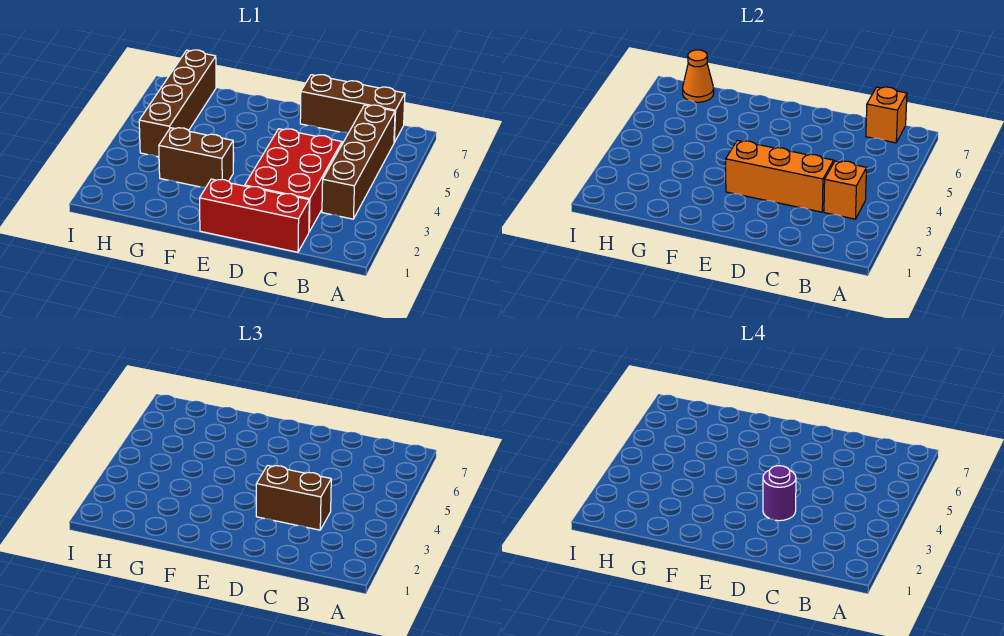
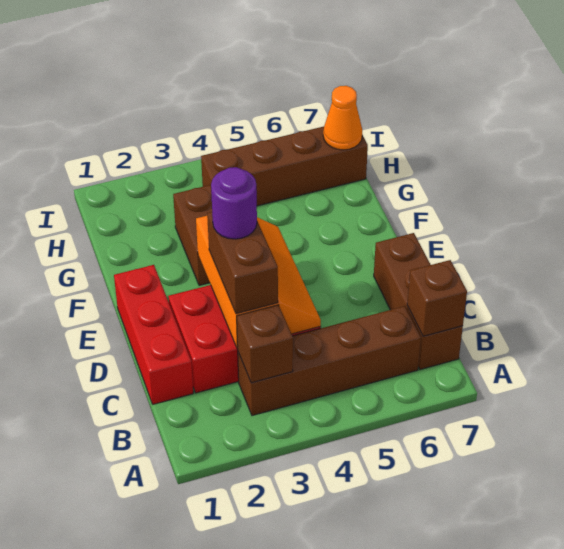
orange 1x1 brick [824,161,866,219] -> brown 1x1 brick [237,305,293,383]
orange 1x1 brick [866,87,907,143] -> brown 1x1 brick [407,260,467,336]

